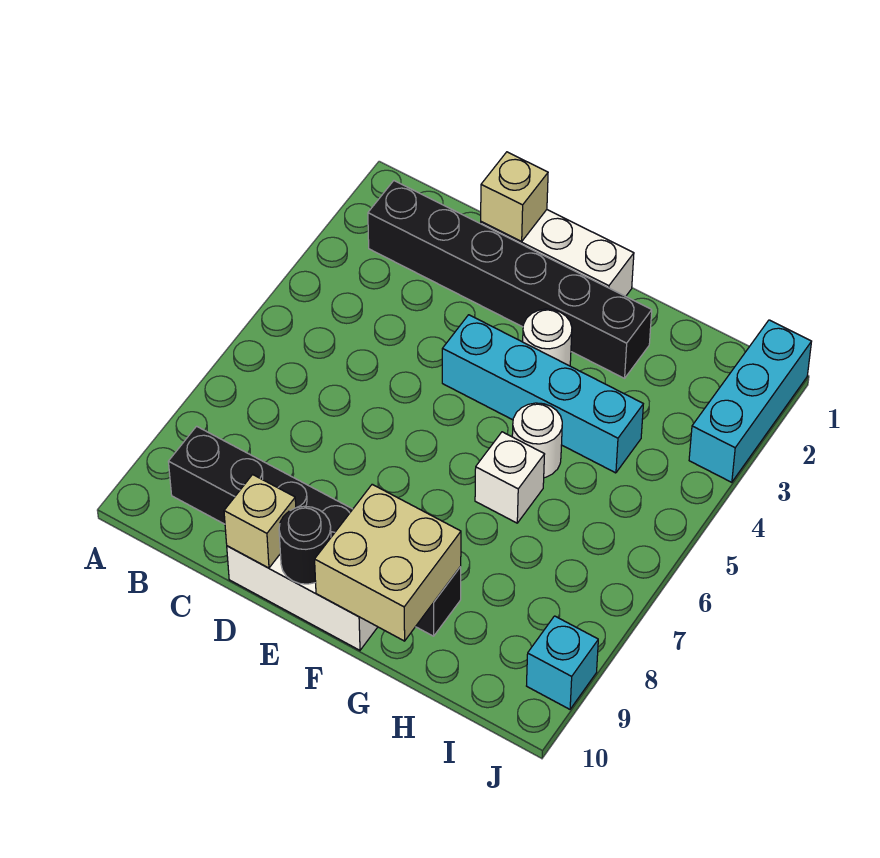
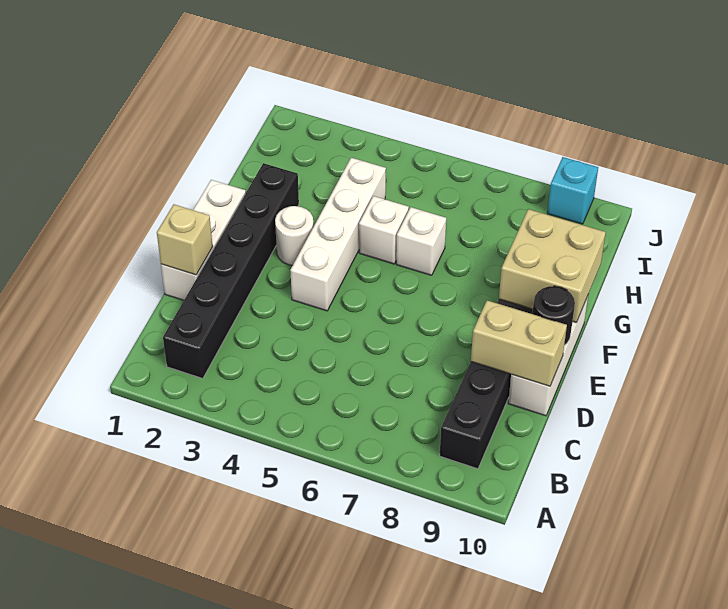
tan 1x1 brick [224,475,296,568] -> tan 1x2 brick [471,300,567,386]
cyan 1x4 brick [442,315,643,473] -> white 1x4 brick [290,158,386,311]
white 1x1 round brick [512,403,562,478] -> white 1x1 brick [359,196,409,264]
cyan 1x3 brick [689,320,812,482] -> none

